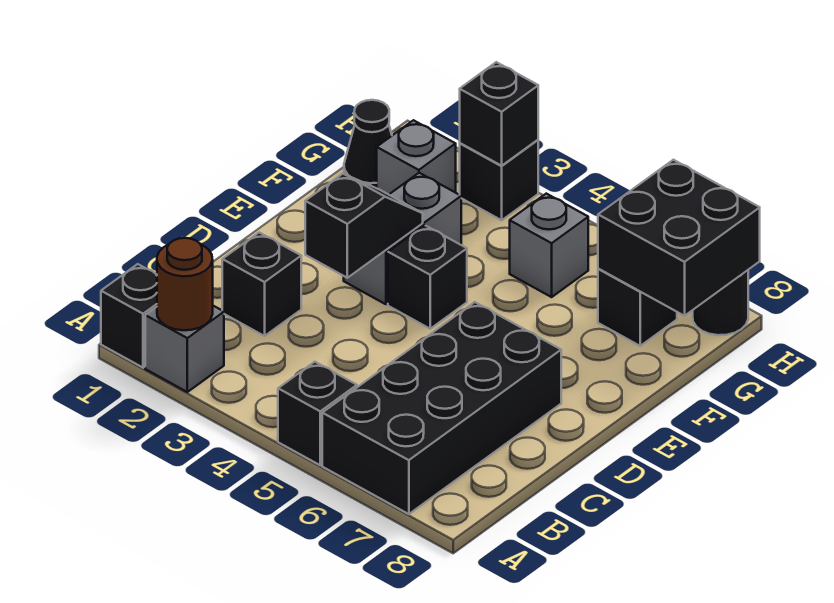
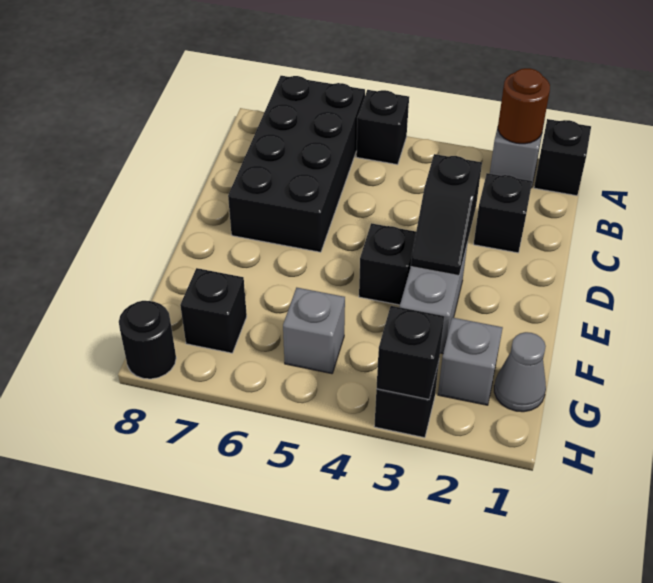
black 1x1 cone [344,100,392,188] -> grey 1x1 cone [494,332,546,412]
black 2x2 brick [598,160,760,316] -> none

